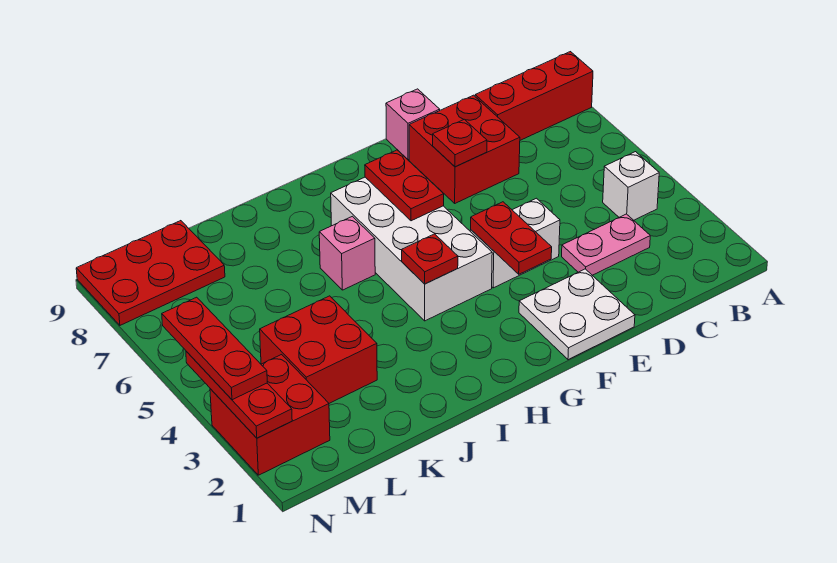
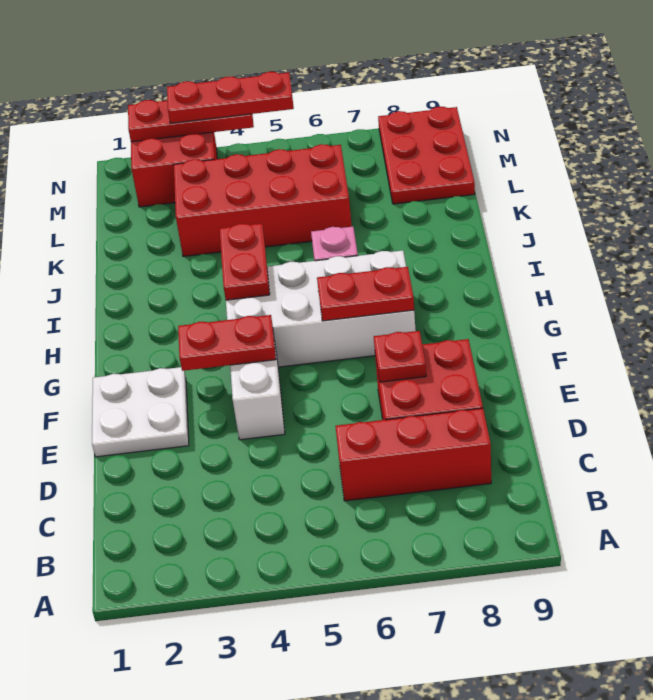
red 1x3 brick [475,52,593,140] -> red 1x3 brick turned to [335,408,491,501]
white 1x1 brick [603,152,659,220] -> none
pink 1x2 plate [562,214,650,275] -> none
pink 1x1 brick [386,89,440,160] -> none
red 1x1 plate [402,234,458,284] -> red 1x2 plate [220,223,270,300]
red 2x2 brick [260,296,377,403] -> red 2x4 brick [174,144,352,257]

